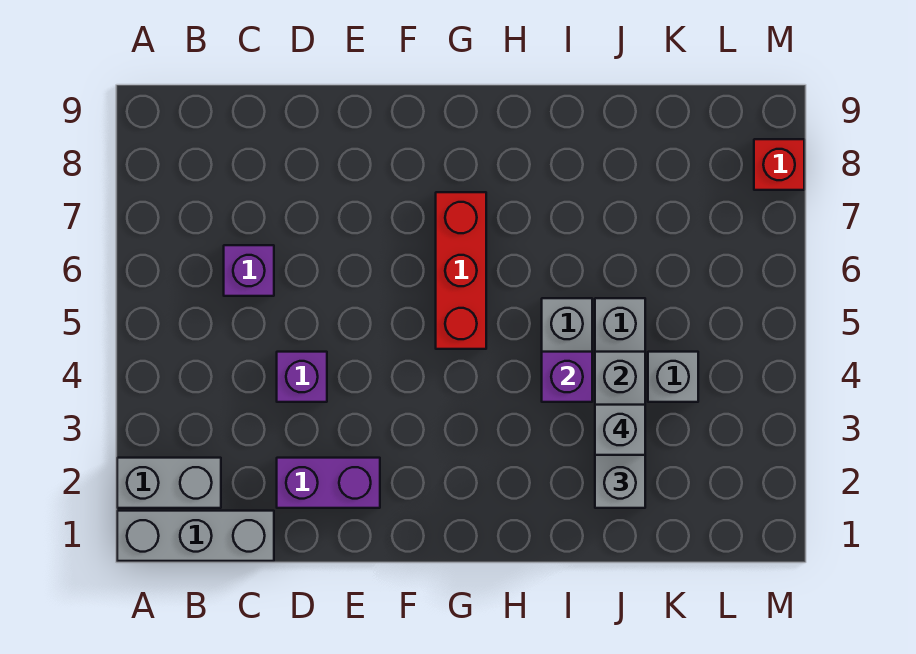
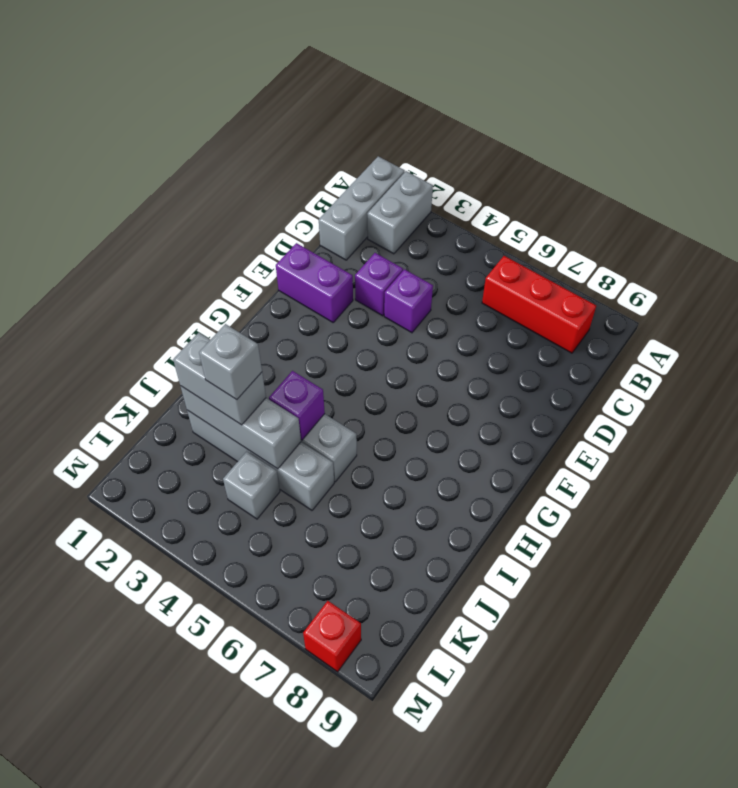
purple 1x1 brick [224,245,274,296] -> purple 1x1 brick moved to [355,253,403,316]
purple 1x2 brick [277,458,380,508] -> purple 1x2 brick turned to [276,243,353,322]
red 1x3 brick [436,192,486,349] -> red 1x3 brick moved to [482,256,596,353]

